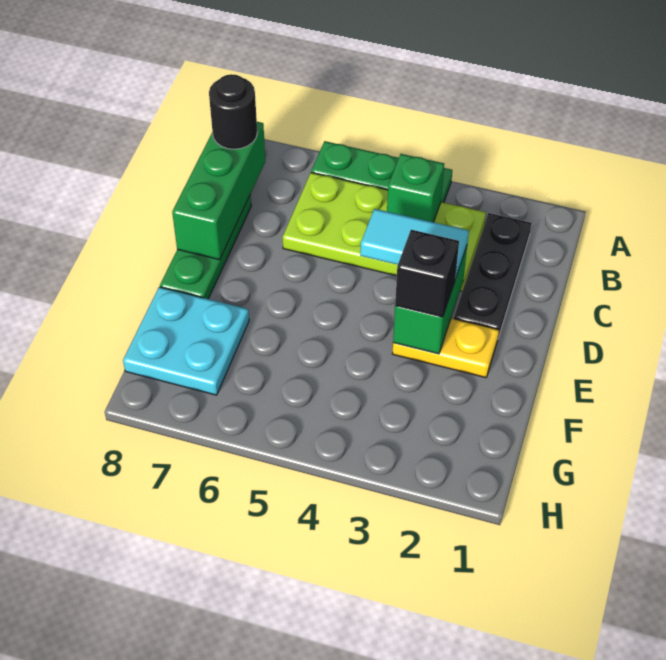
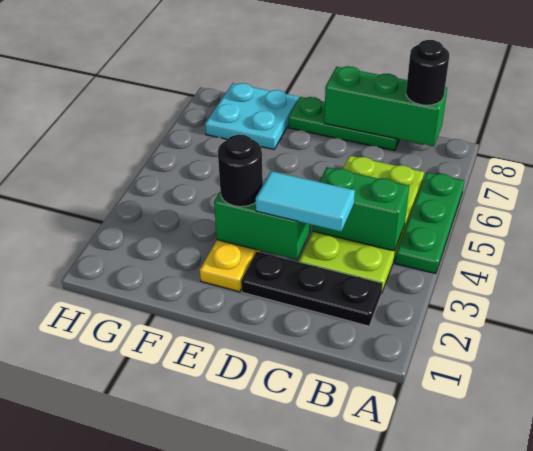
green 1x1 brick [387,154,444,222] -> green 1x2 brick [313,167,409,251]
cyan 1x2 tile [360,209,469,278] -> cyan 1x2 tile turned to [256,171,355,231]
black 1x1 brick [395,230,459,317] -> black 1x1 round brick [218,135,263,207]

